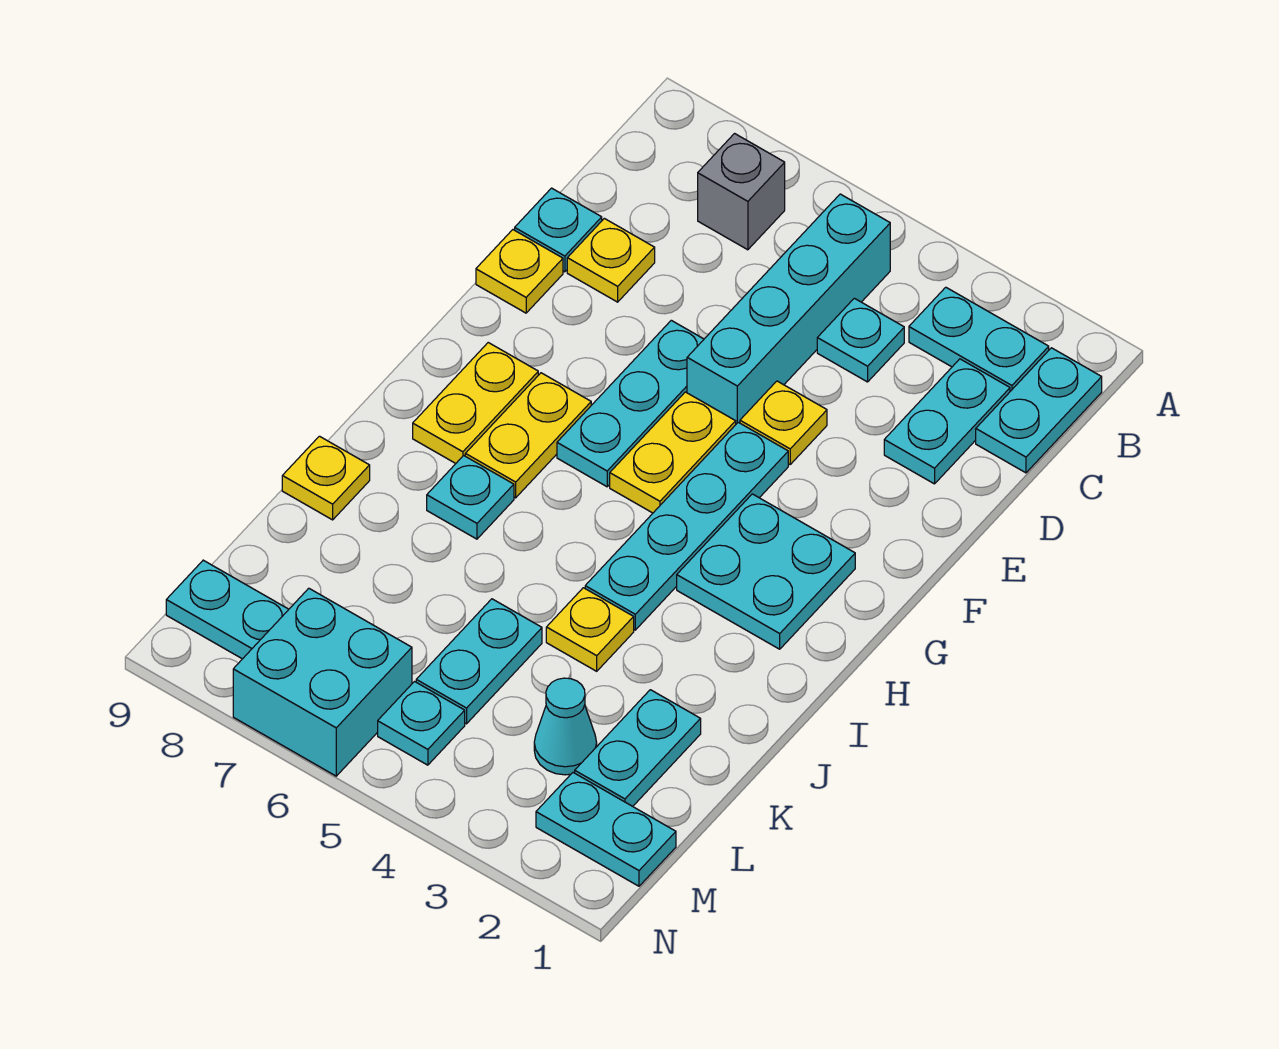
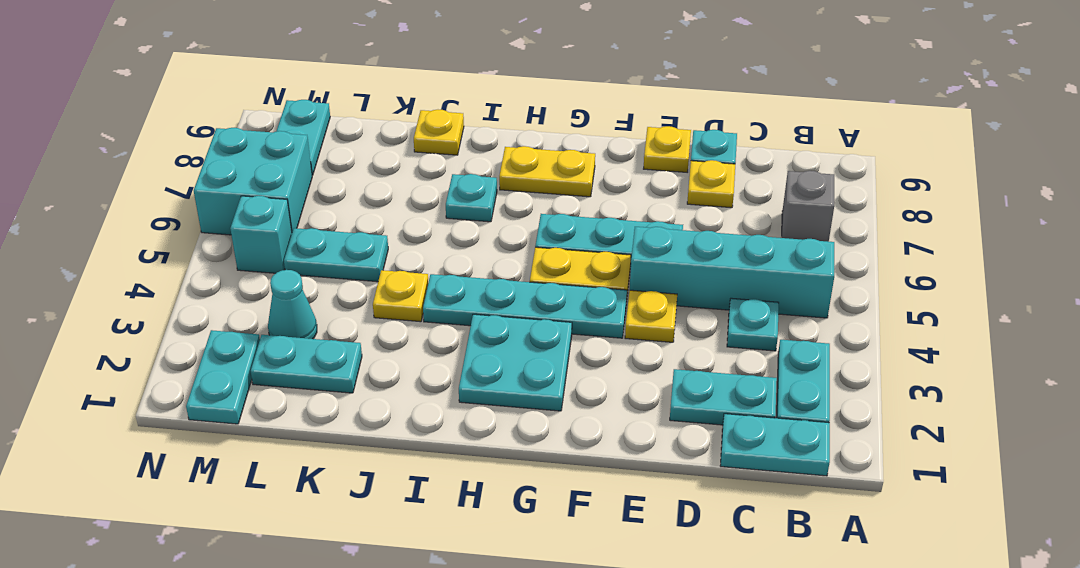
yellow 1x2 plate [465,373,591,498] -> none
cyan 1x1 plate [378,682,465,765] -> cyan 1x1 brick [230,196,292,273]

